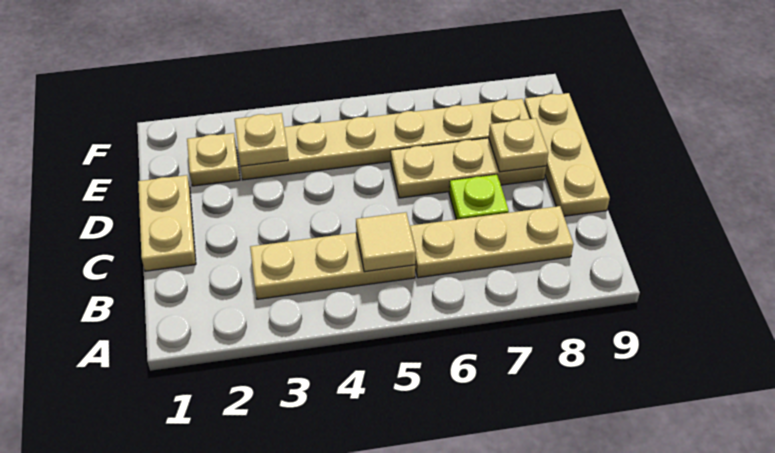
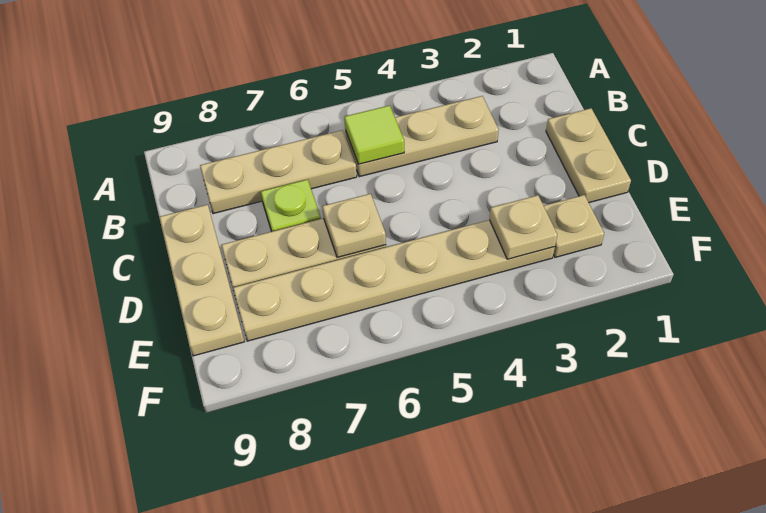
tan 1x1 tile [356,212,416,272] -> lime 1x1 tile [344,105,404,164]
tan 1x1 plate [489,118,548,172] -> tan 1x1 plate moved to [322,194,386,258]

